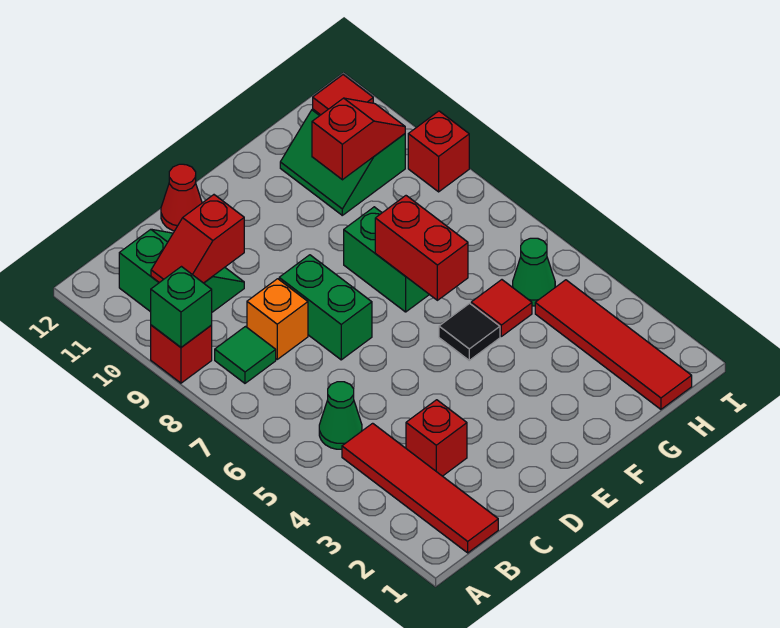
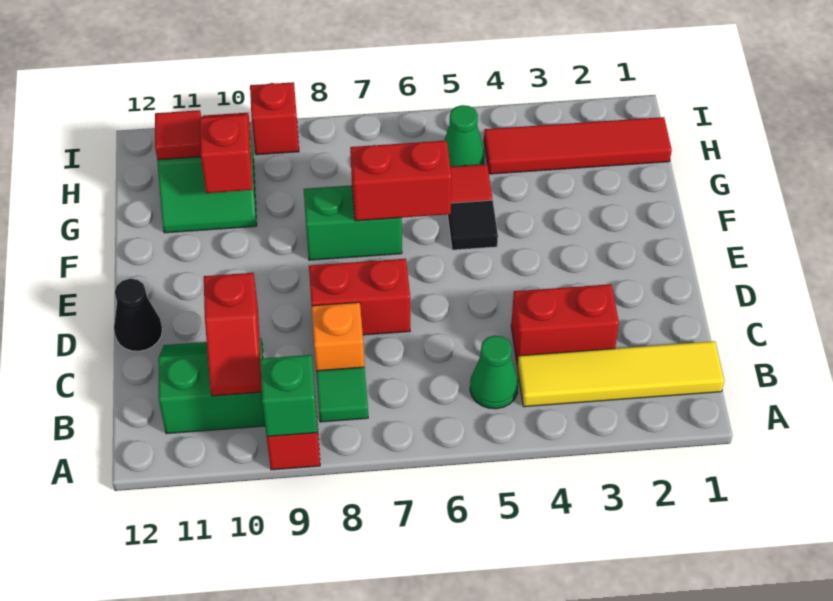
red 1x4 tile [342,423,498,553] -> yellow 1x4 tile [517,341,724,407]
red 1x1 brick [406,400,467,476] -> red 1x2 brick [511,284,619,364]
green 1x2 brick [279,255,372,360] -> red 1x2 brick [309,259,410,335]
red 1x1 cone [161,164,202,231] -> black 1x1 cone [114,279,162,351]

